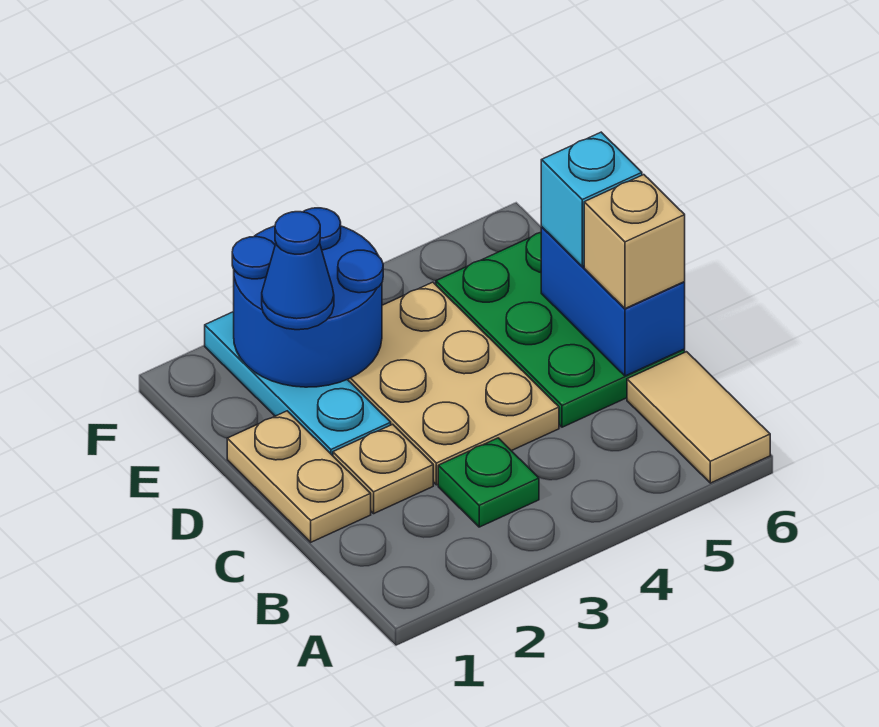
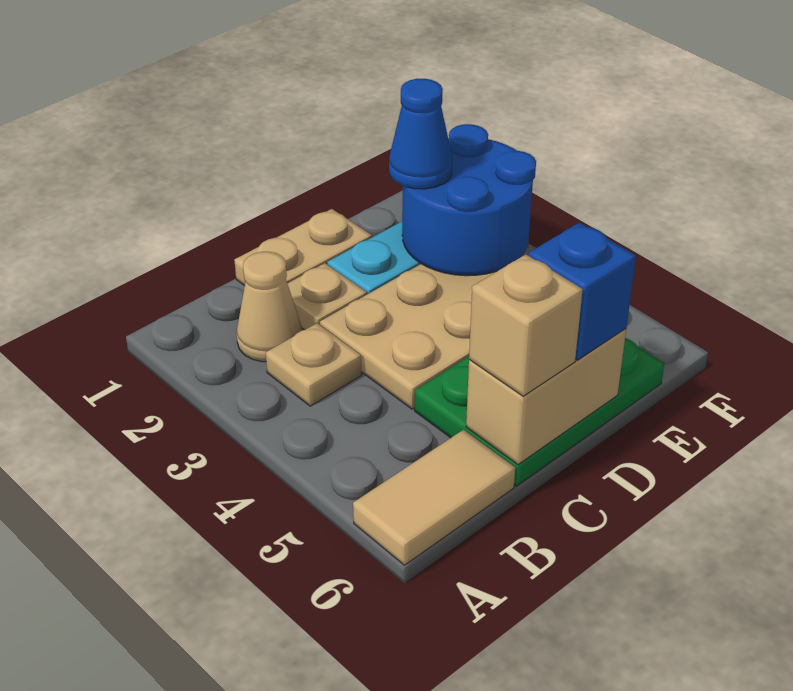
none -> tan 1x1 cone [236,252,302,362]
green 1x1 plate [438,438,539,527] -> tan 1x1 plate [266,323,361,406]
blue 1x2 brick [541,227,685,376] -> tan 1x2 brick [466,329,626,464]
cyan 1x1 brick [541,132,642,266] -> blue 1x1 brick [528,223,636,360]

